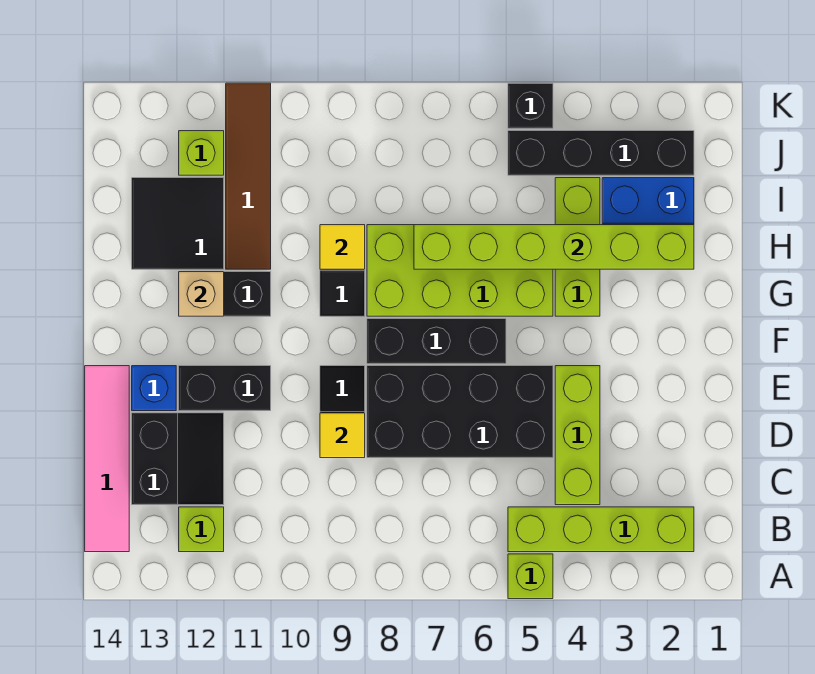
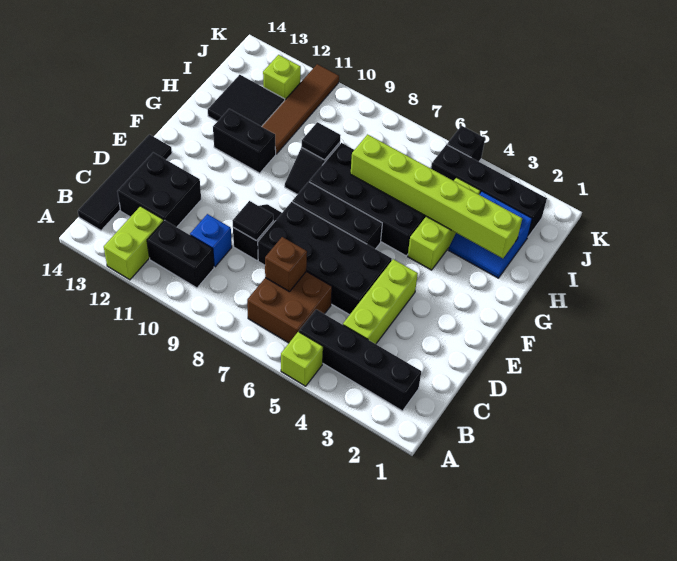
lime 1x4 brick [508,507,694,552] -> black 1x4 brick [299,309,421,411]
none -> brown 2x2 brick [247,271,332,343]
lime 1x1 brick [179,507,224,552] -> lime 1x2 brick [104,206,164,280]
pink 1x4 tile [85,366,129,552] -> black 1x4 tile [78,135,172,230]
none -> brown 1x1 brick [265,237,307,292]
black 2x2 slope [132,413,224,505] -> black 2x2 brick [117,153,201,227]
yellow 1x1 tile [320,413,365,458] -> black 1x1 tile [232,201,273,241]
black 1x2 brick [179,366,271,411] -> black 1x2 brick moved to [147,220,214,288]
blue 1x1 brick [132,366,176,411] -> blue 1x1 brick moved to [190,214,232,267]
lime 2x4 brick [367,225,553,316] -> black 2x4 brick [309,143,426,256]
tan 1x1 brick [179,272,224,316] -> none
yellow 1x1 tile [320,225,365,269] -> black 1x1 tile [301,122,341,160]

